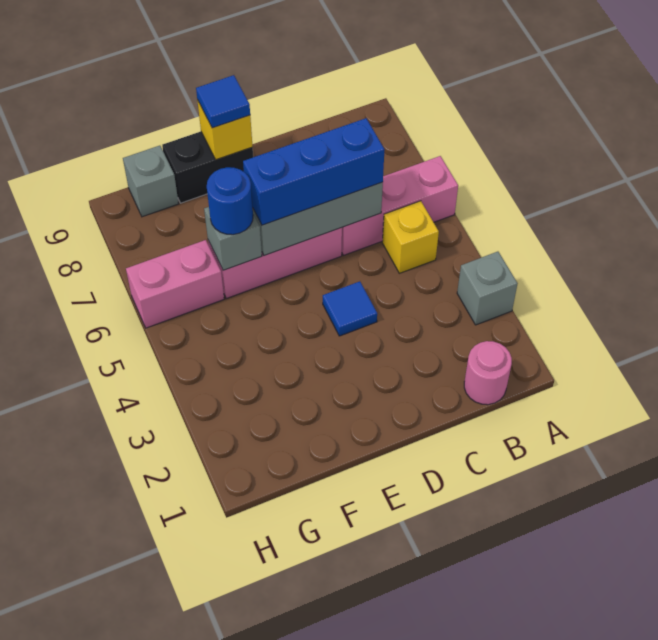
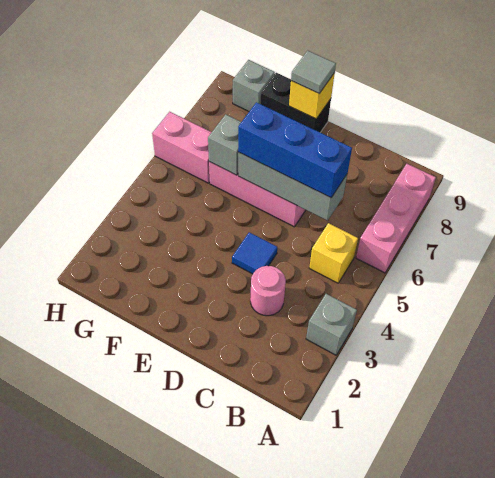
pink 1x3 brick [342,156,458,255] -> pink 1x3 brick turned to [356,164,436,273]
pink 1x1 round brick [464,341,512,405] -> pink 1x1 round brick moved to [250,266,286,316]
blue 1x1 tile [196,75,250,128] -> grey 1x1 tile [291,51,336,93]
blue 1x1 round brick [207,167,253,235] -> none

